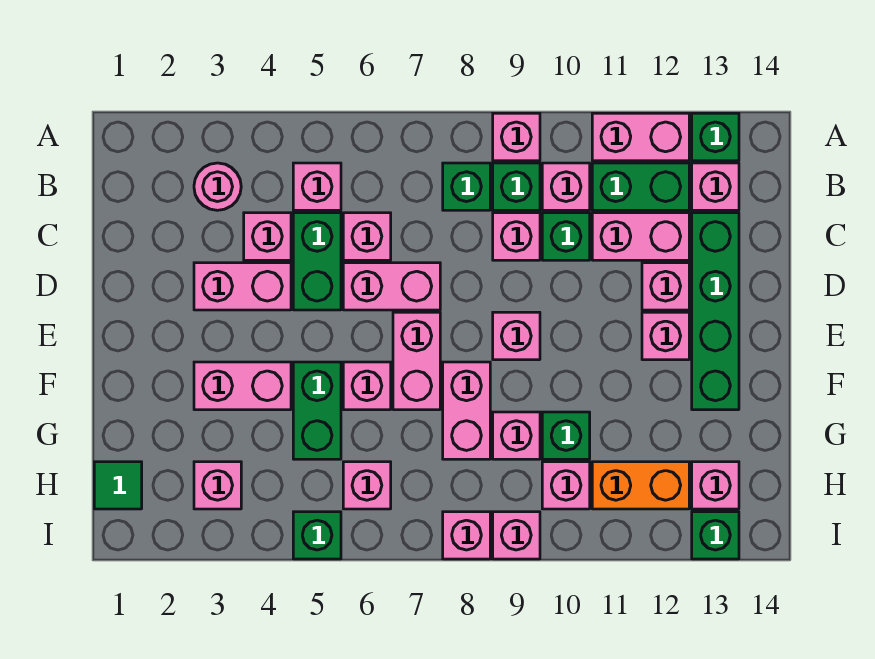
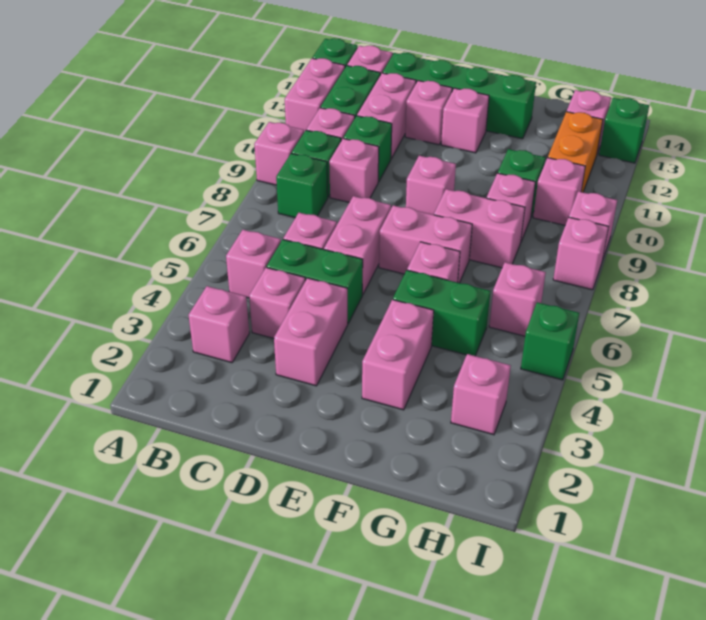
pink 1x1 round brick [194,163,241,210] -> pink 1x1 brick [189,286,249,363]
green 1x1 tile [94,462,142,509] -> none

